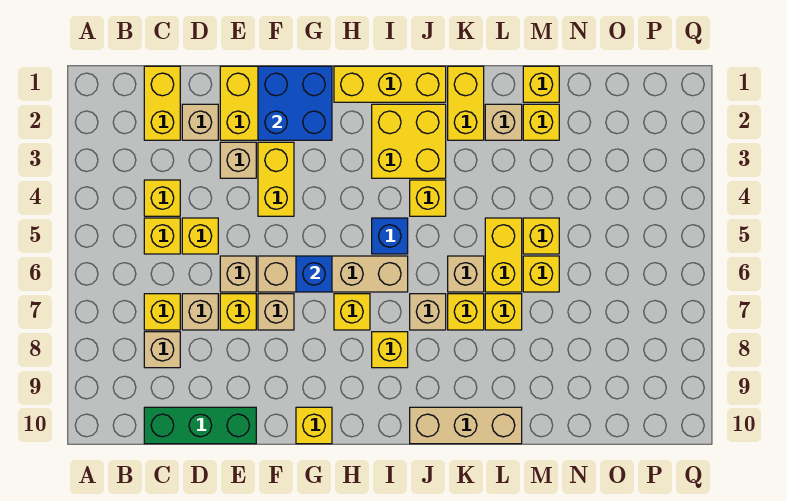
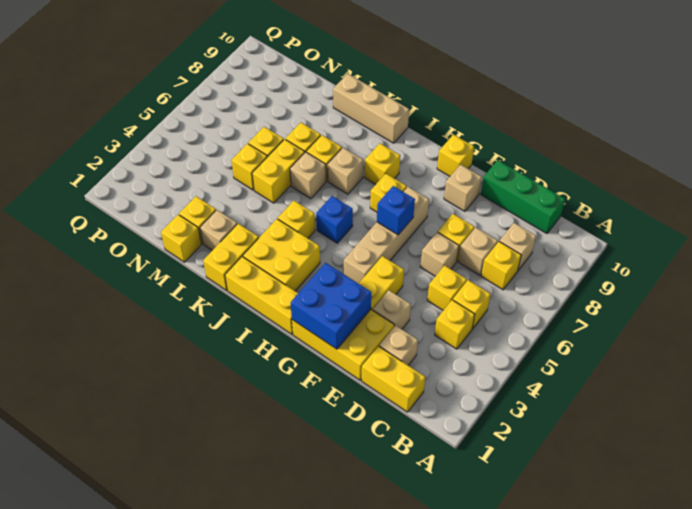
yellow 1x2 brick [144,66,180,140] -> yellow 1x2 brick turned to [362,346,425,412]
tan 1x4 brick [258,256,408,292] -> tan 1x4 brick turned to [344,187,429,284]
tan 1x1 brick [258,294,294,330] -> tan 1x1 brick moved to [444,165,482,211]

